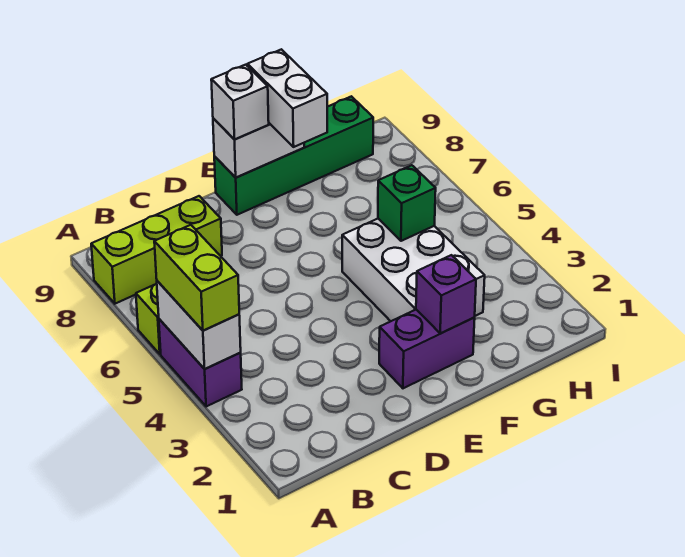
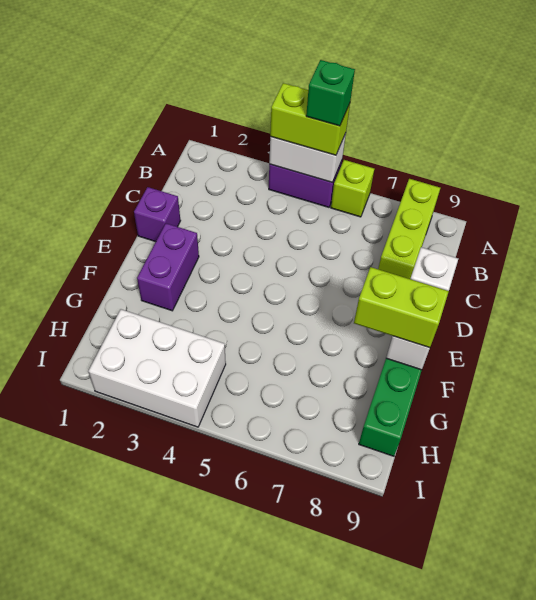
purple 1x1 brick [416,255,476,333] -> purple 1x1 brick moved to [134,187,181,242]
white 2x3 brick [342,219,485,321] -> white 2x3 brick moved to [88,309,226,427]
white 1x2 brick [247,49,327,147] -> lime 1x2 brick [354,267,449,348]
green 1x1 brick [378,165,436,241] -> green 1x1 brick moved to [306,60,355,126]

